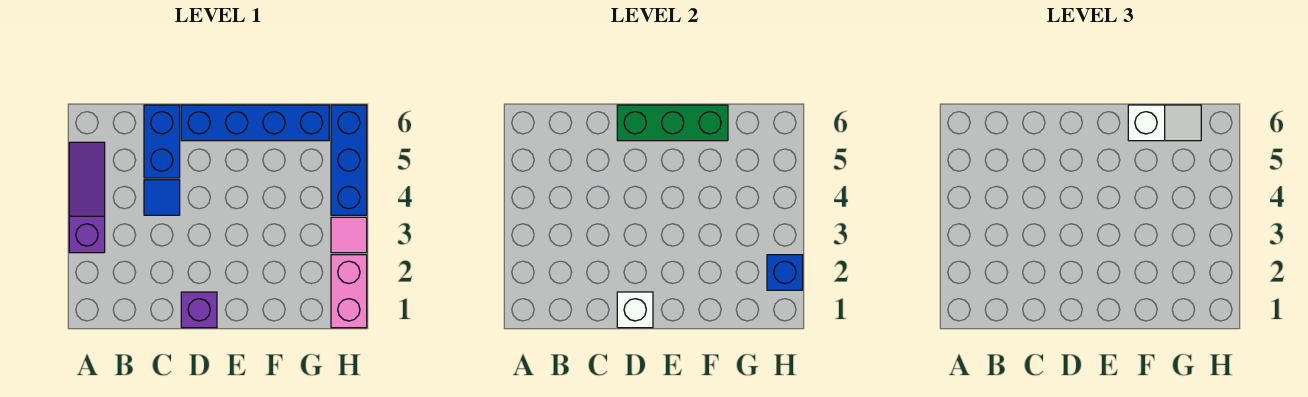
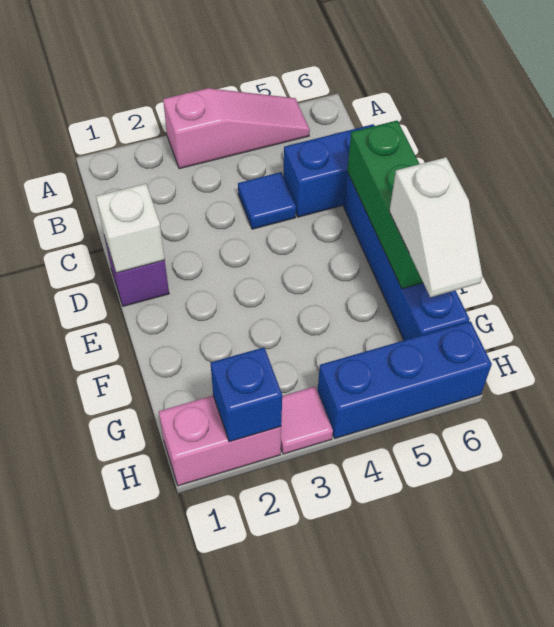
purple 1x3 slope [69,142,105,253] -> pink 1x3 slope [163,88,310,169]

